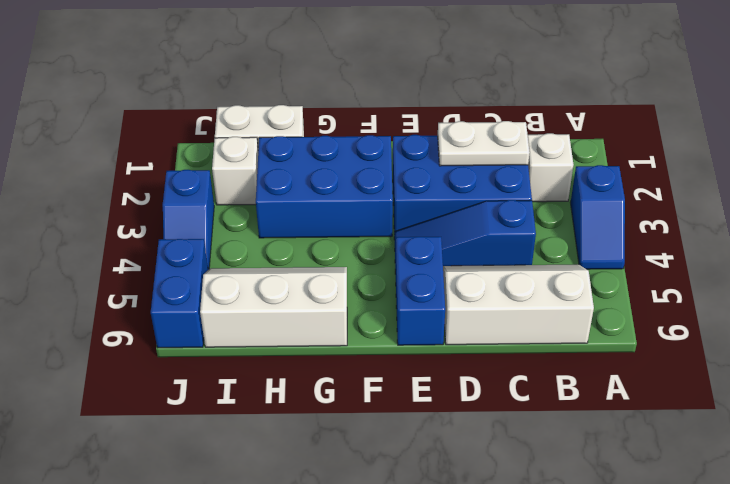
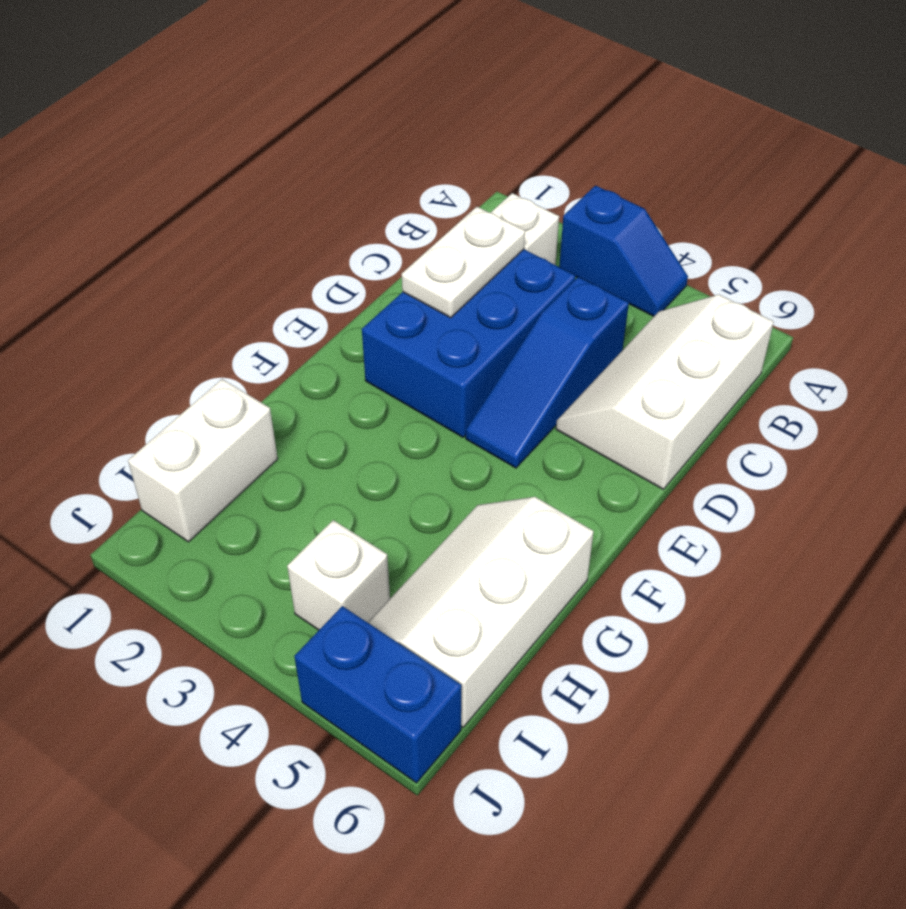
blue 1x2 brick [395,237,445,345] -> none
blue 2x3 brick [256,135,393,238] -> none
white 1x1 brick [212,137,258,205] -> white 1x1 brick moved to [287,520,390,630]
blue 1x2 slope [163,170,214,270] -> none

